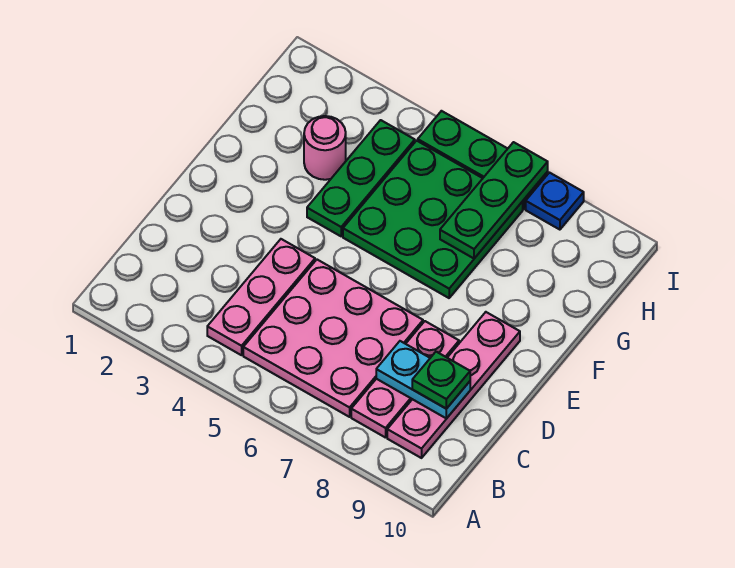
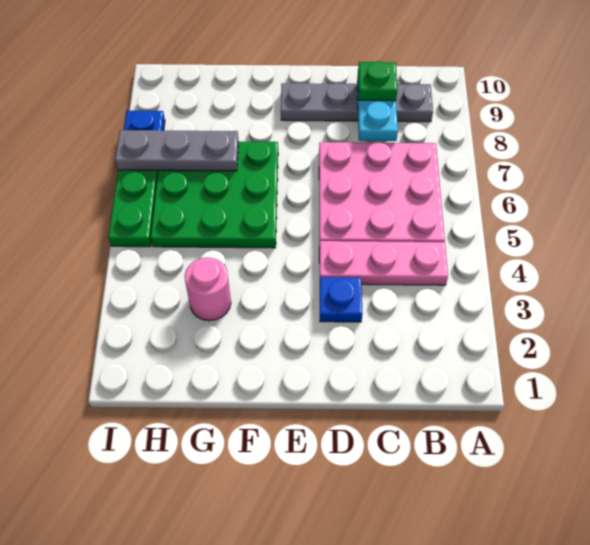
pink 1x3 plate [351,321,459,438] -> none
pink 1x4 plate [387,312,520,458] -> grey 1x4 plate [281,83,433,122]
none -> blue 1x1 plate [320,277,363,322]
green 1x3 plate [307,120,415,236] -> none
green 1x3 plate [440,142,548,258] -> grey 1x3 plate [115,130,239,171]

